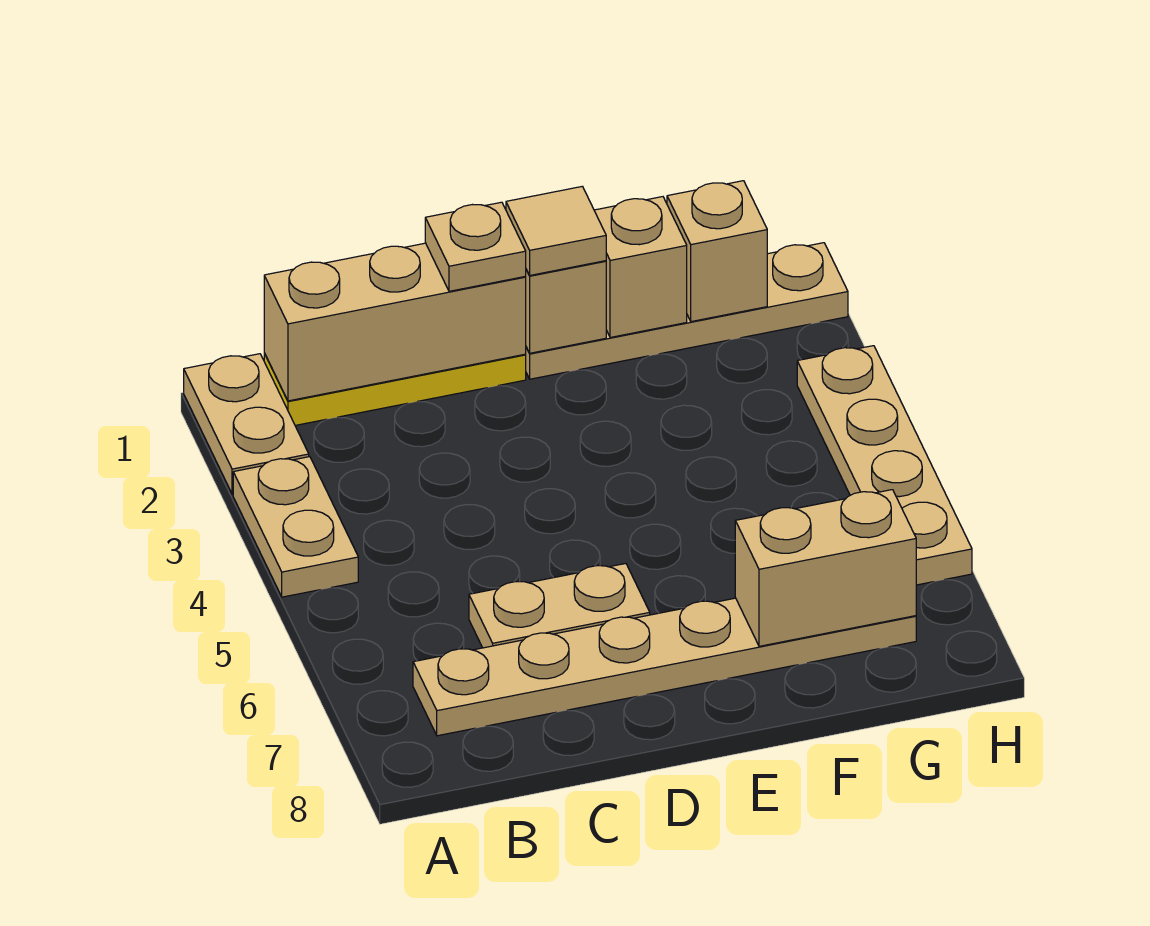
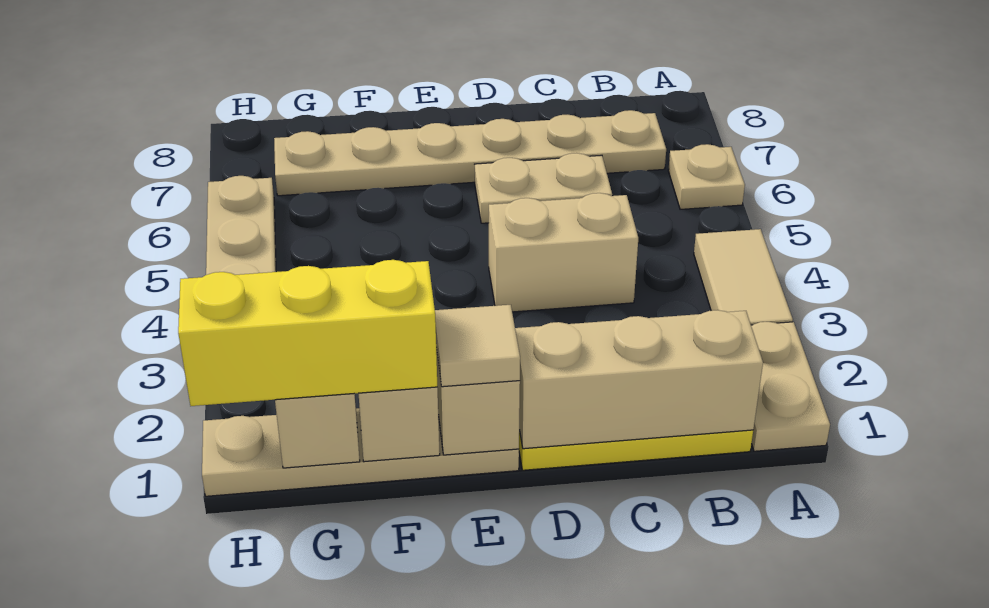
tan 1x2 plate [233,457,358,597] -> tan 1x2 tile [694,229,793,325]
tan 1x1 plate [425,202,526,291] -> tan 1x1 plate moved to [668,144,745,209]
none -> yellow 1x3 brick [178,260,437,406]
tan 1x2 brick [735,490,916,646] -> tan 1x2 brick moved to [489,193,638,312]

